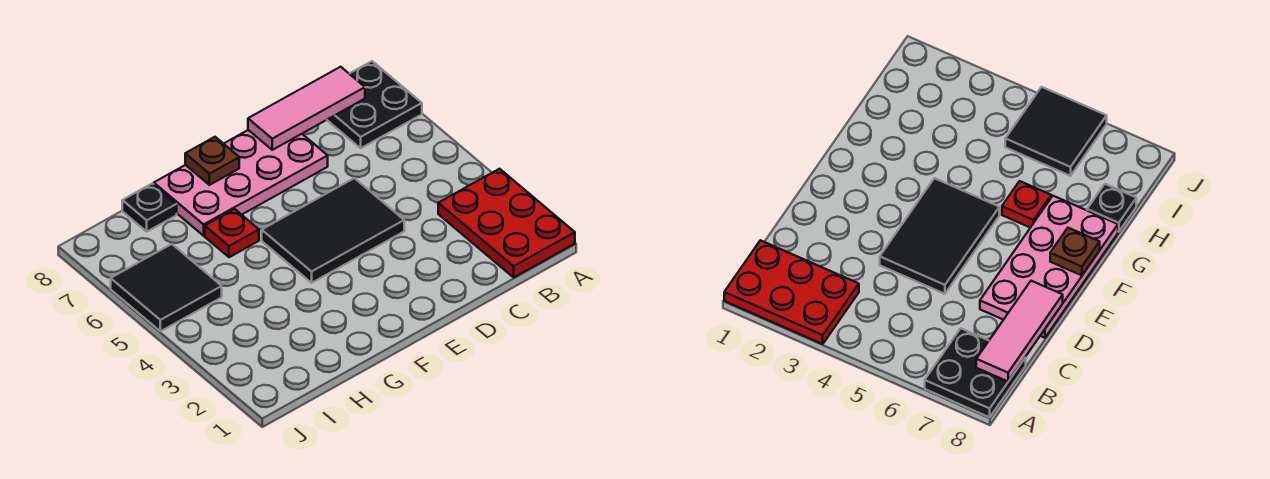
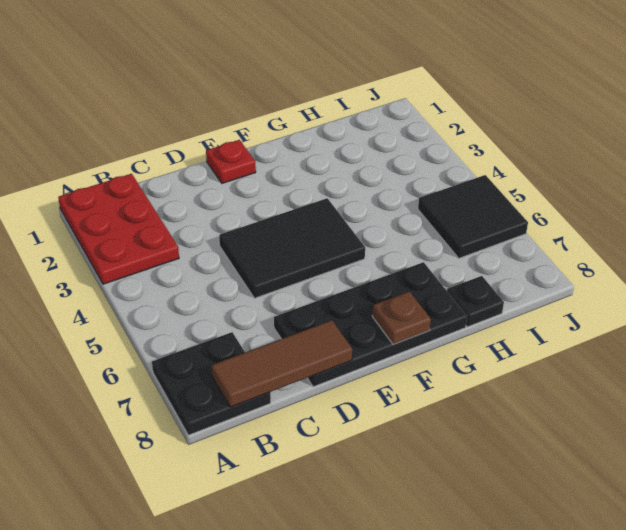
pink 1x3 tile [248,67,365,150] -> brown 1x3 tile [211,320,352,407]
pink 2x4 plate [154,130,328,236] -> black 2x4 plate [274,262,467,387]
red 1x1 plate [205,209,259,257] -> red 1x1 plate moved to [206,140,256,183]

